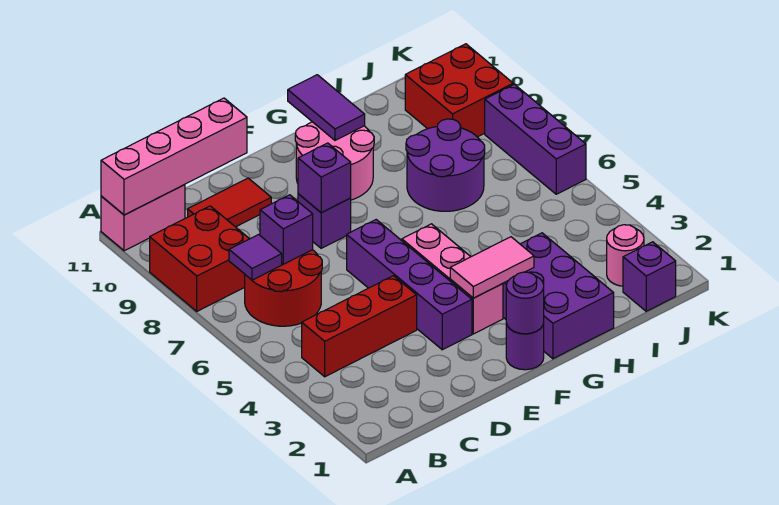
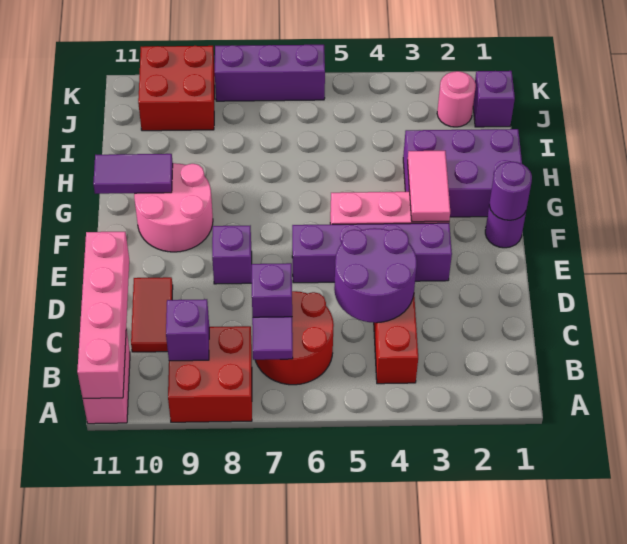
purple 1x1 brick [298,143,351,213] -> purple 1x1 brick moved to [166,299,209,361]
purple 2x2 round brick [406,119,485,211] -> purple 2x2 round brick moved to [334,228,417,323]

